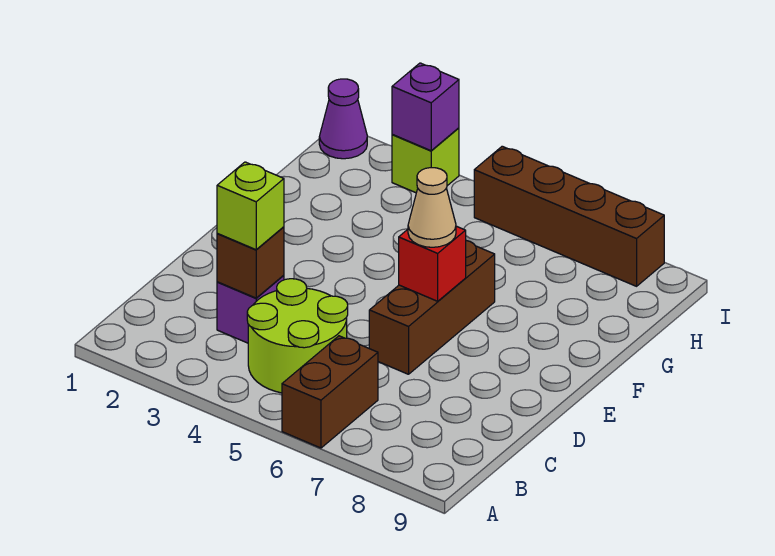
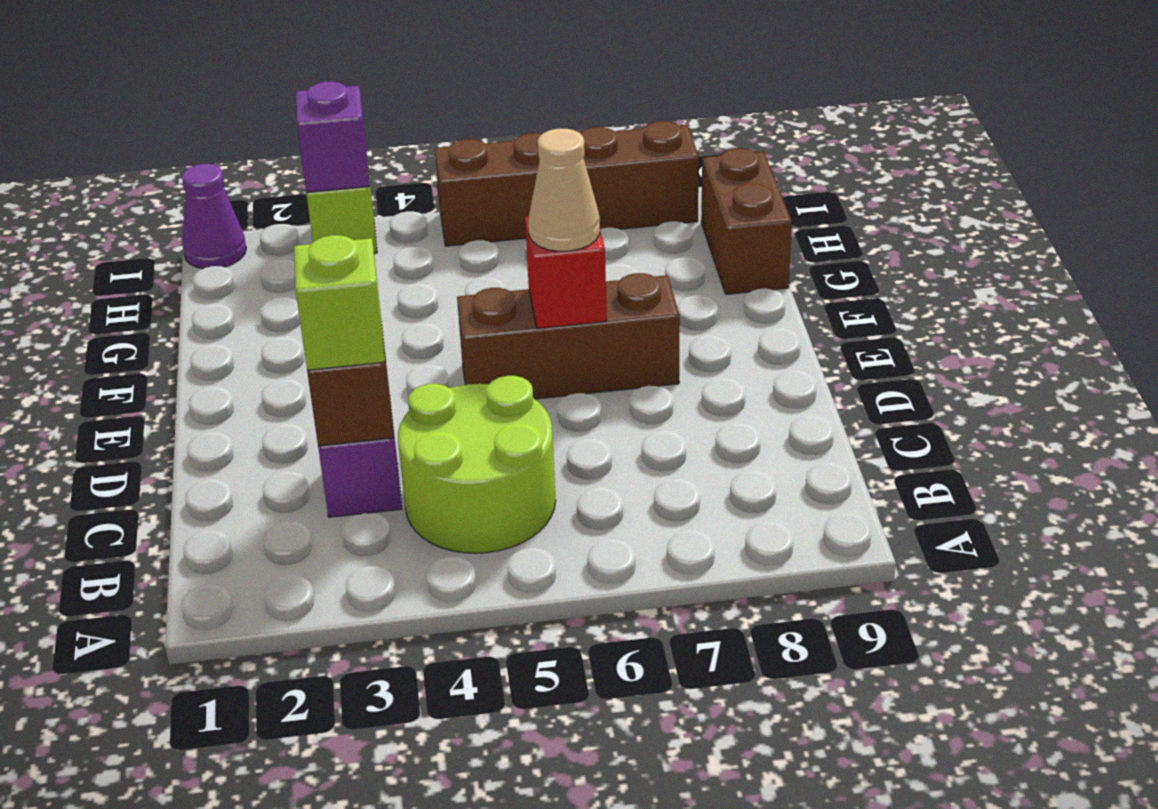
brown 1x2 brick [282,336,378,448] -> brown 1x2 brick moved to [701,148,792,294]
brown 1x3 brick [369,241,495,374] -> brown 1x3 brick turned to [457,273,680,399]

